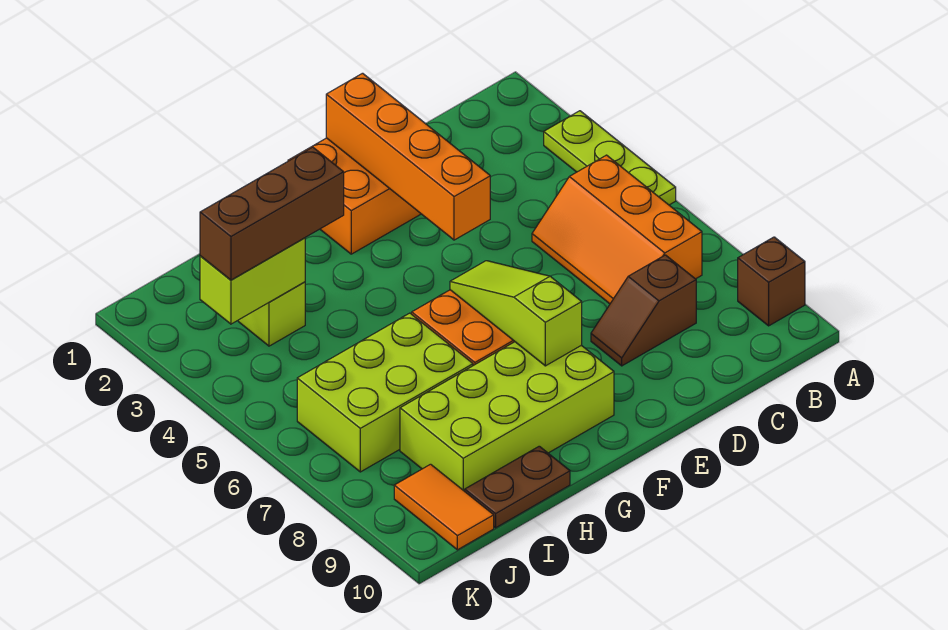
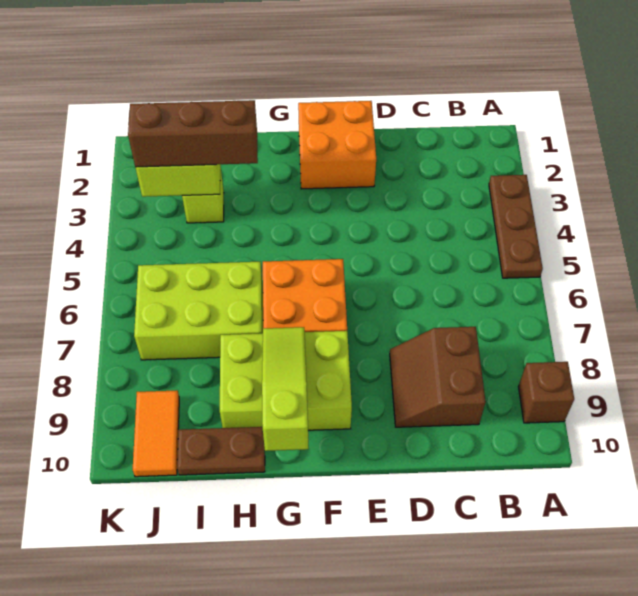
lime 1x3 plate [544,111,676,205] -> brown 1x3 plate [489,175,543,278]
orange 2x3 slope [532,155,702,304] -> none
brown 1x2 slope [591,255,696,366] -> brown 2x2 slope [390,327,486,427]
orange 1x4 brick [326,73,490,240] -> none
lime 1x3 slope [450,261,582,366] -> lime 1x3 slope moved to [262,327,309,451]
lime 2x4 brick [400,342,614,491] -> lime 2x3 brick [220,331,352,430]

